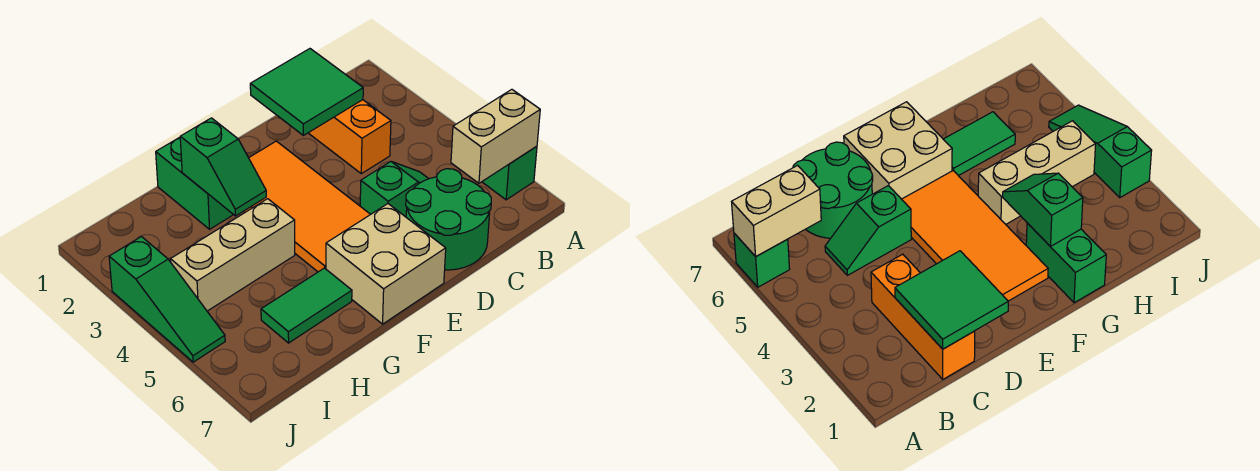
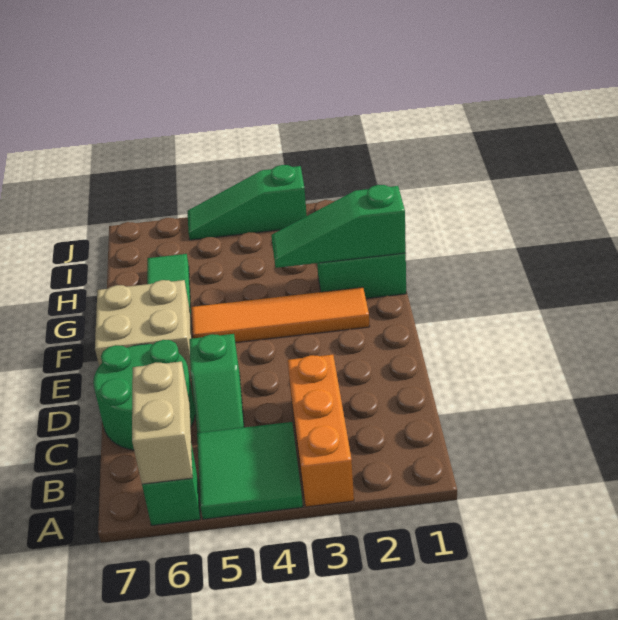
orange 1x3 brick [309,100,391,174] -> orange 1x3 brick turned to [288,355,354,507]
green 2x2 tile [250,49,363,135] -> green 2x2 tile moved to [197,422,303,519]
orange 2x4 tile [243,141,370,272] -> orange 1x4 tile [191,287,370,343]
green 1x2 slope [180,118,266,216] -> green 1x3 slope [271,185,406,268]
tan 1x3 brick [171,199,295,311] -> none

